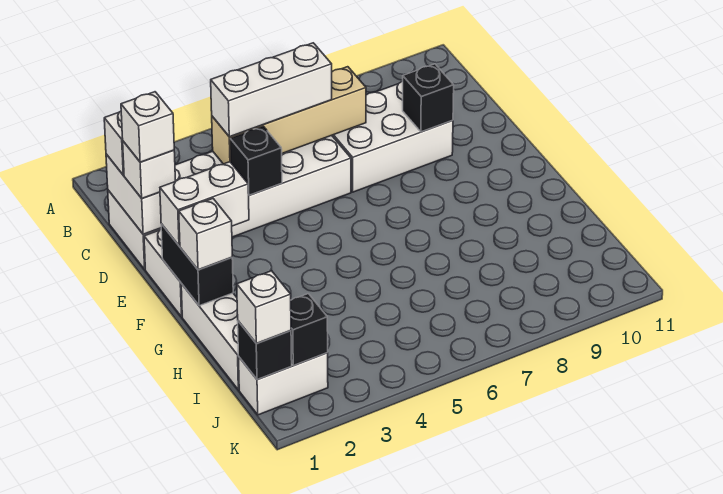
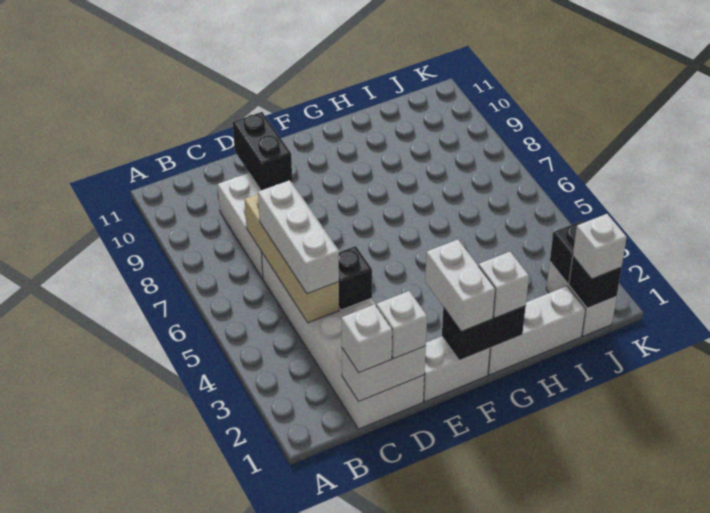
white 1x1 brick [121,92,174,162] -> none
black 1x1 brick [403,64,454,132] -> black 1x2 brick [233,112,292,190]

